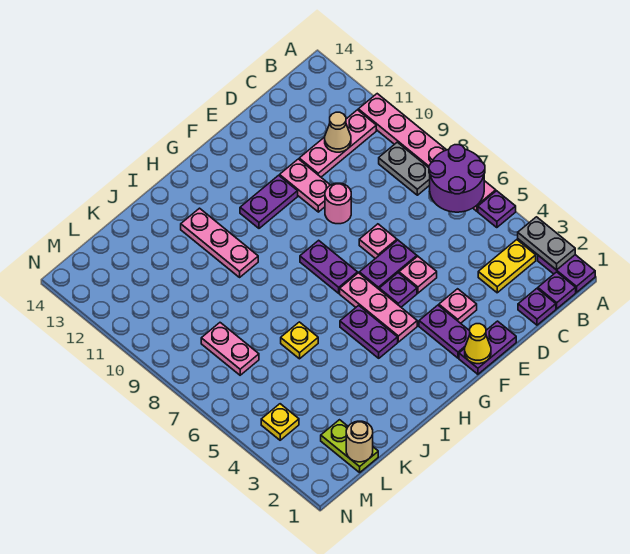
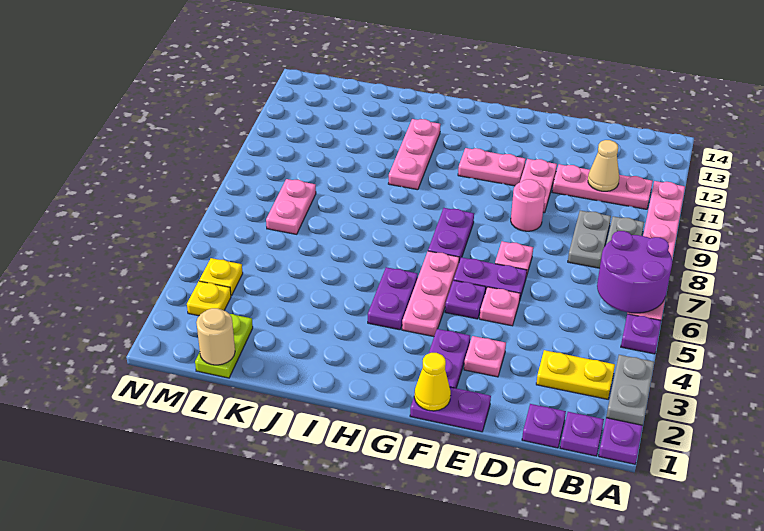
none -> grey 1x2 plate [568,210,611,268]
purple 1x2 plate [240,175,298,228] -> pink 1x2 plate [458,148,526,186]
yellow 1x1 plate [281,322,318,359] -> yellow 1x1 plate moved to [187,281,231,316]

